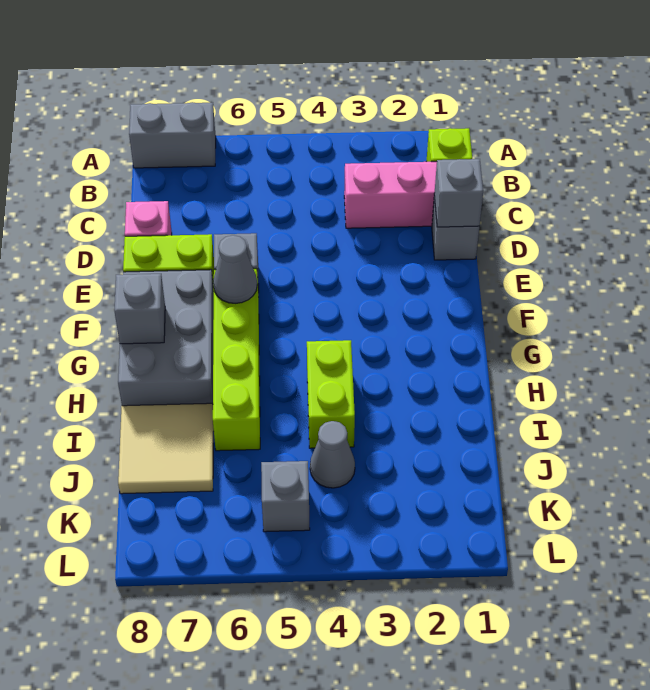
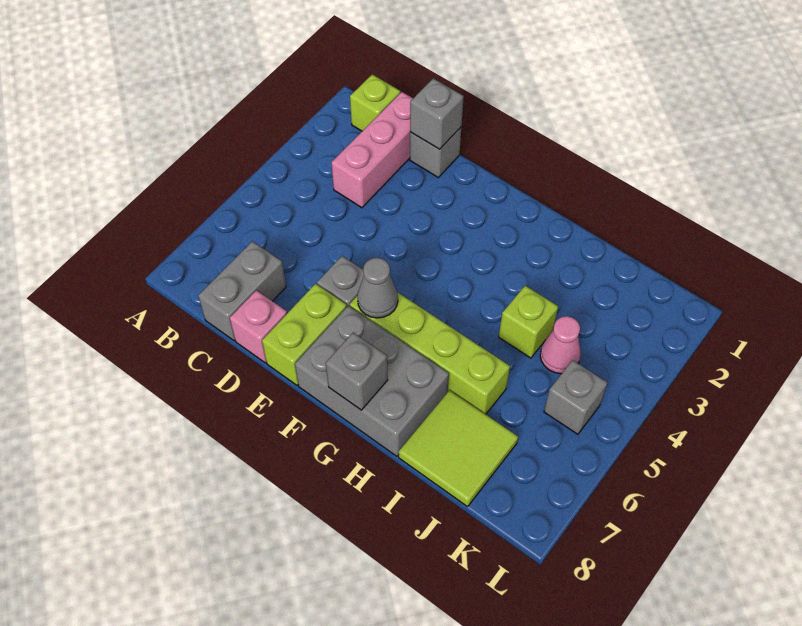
grey 1x2 brick [129,102,216,168] -> grey 1x2 brick moved to [198,241,286,341]
lime 1x2 brick [307,340,355,448] -> lime 1x1 brick [499,286,558,358]
tan 2x2 tile [118,403,214,494] -> lime 2x2 tile [399,390,518,507]
grey 1x1 cone [310,421,355,488] -> pink 1x1 cone [540,316,581,374]

